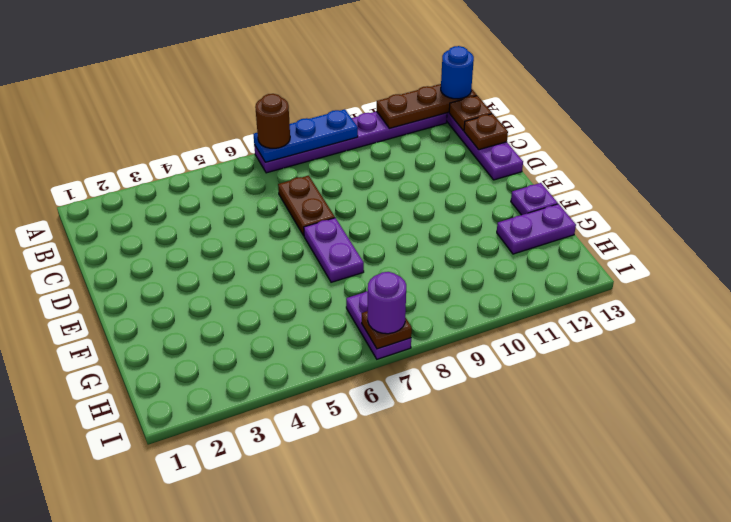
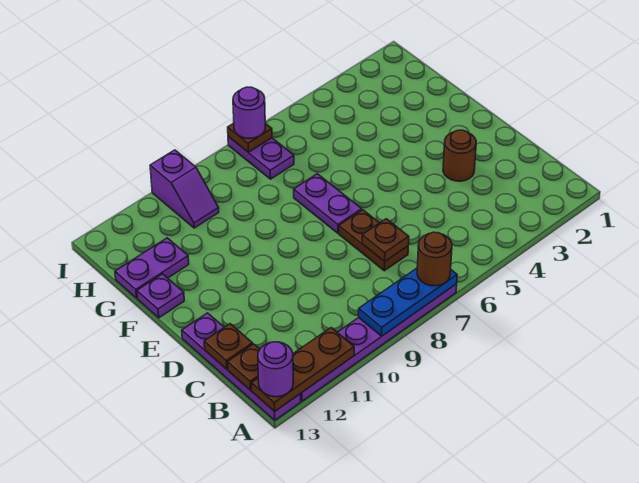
blue 1x1 round brick [441,46,474,99] -> purple 1x1 round brick [258,342,293,397]
none -> brown 1x1 plate [362,219,409,262]
none -> brown 1x1 round brick [443,130,476,181]
none -> purple 1x2 slope [150,150,219,228]

